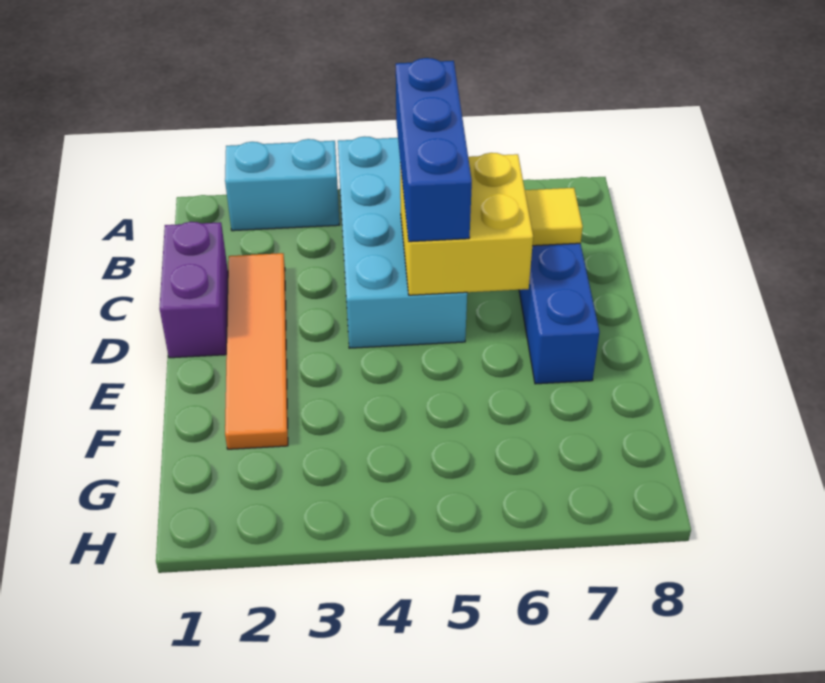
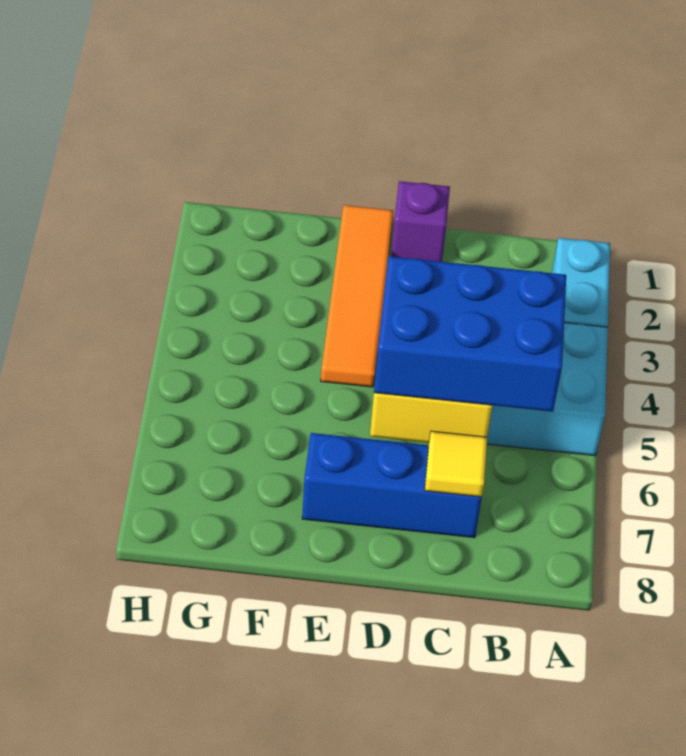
blue 1x3 brick [396,58,472,242] -> blue 2x3 brick [374,256,566,412]
purple 1x2 brick [160,222,228,358] -> purple 1x1 brick [391,181,450,262]
orange 1x4 tile [225,253,288,449] -> orange 1x4 tile turned to [321,205,393,387]

